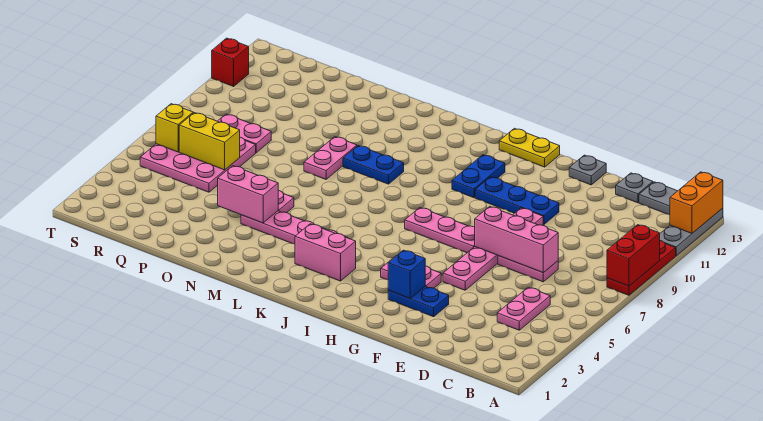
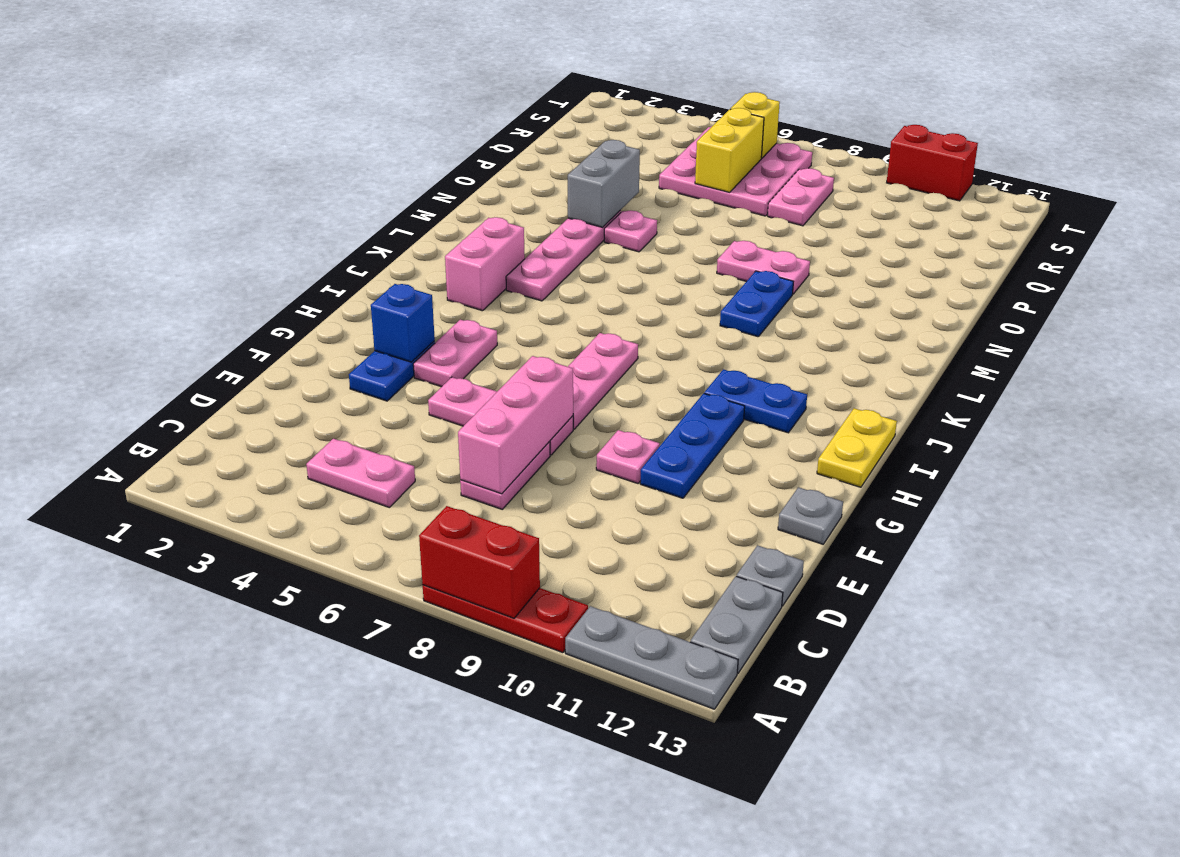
orange 1x2 brick [670,172,723,233] -> none
pink 1x2 brick [218,166,278,223] -> grey 1x2 brick [568,140,640,227]
red 1x1 brick [212,38,249,86] -> red 1x2 brick [887,125,978,201]

